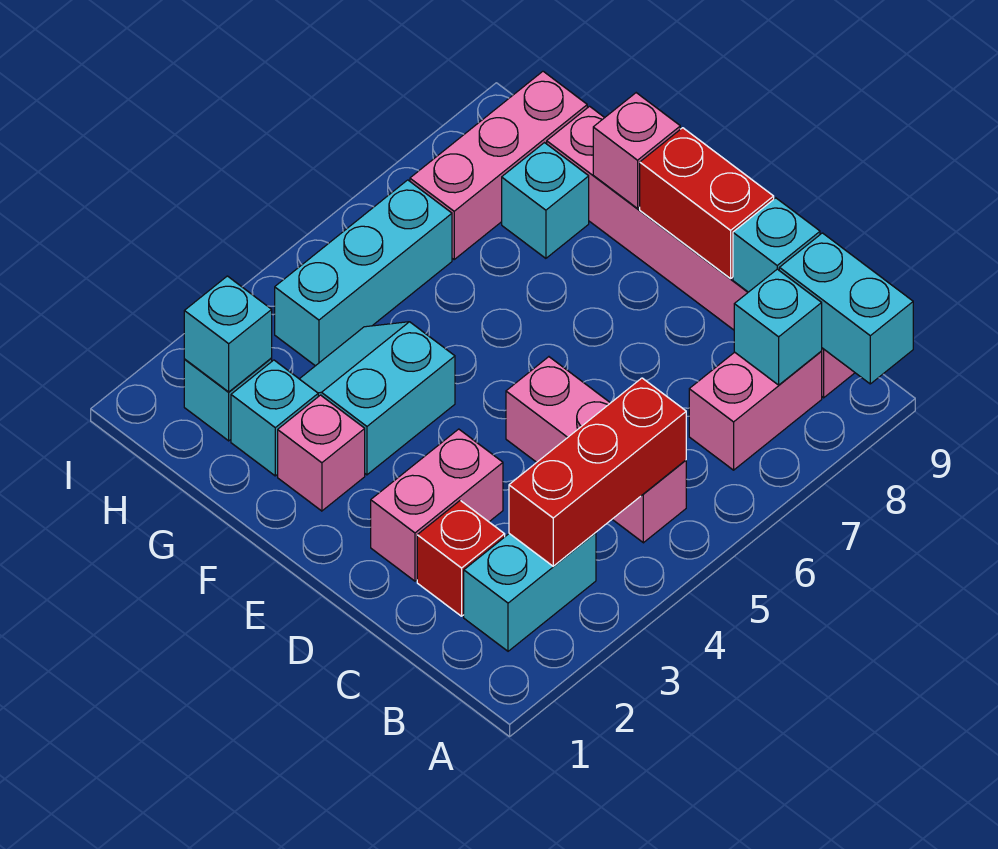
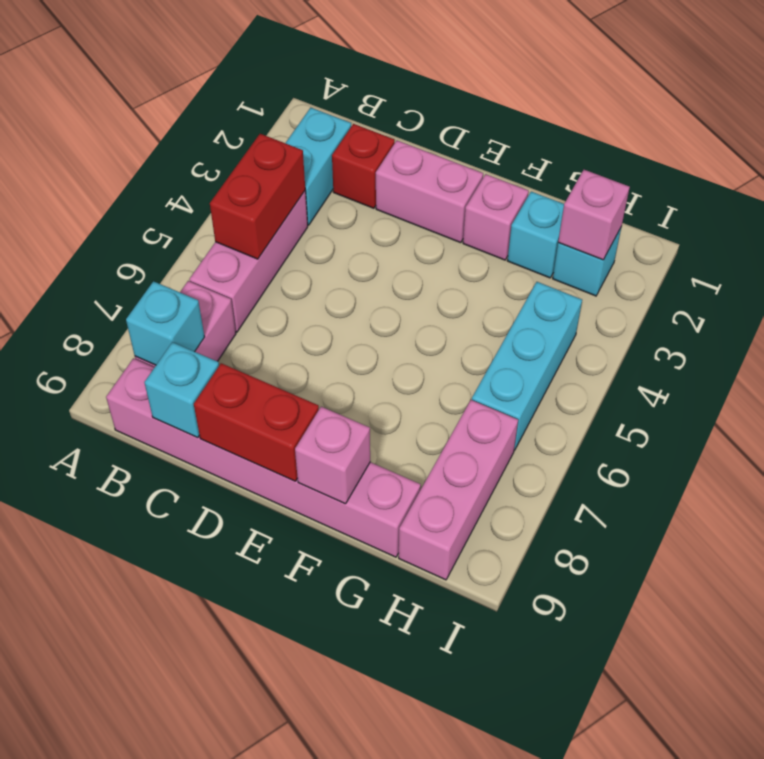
cyan 1x2 brick [779,233,913,384] -> none
red 1x3 brick [509,378,686,566] -> red 1x2 brick [210,134,305,259]
pink 1x3 brick [506,357,686,543] -> pink 1x3 brick turned to [189,191,308,332]
pink 1x2 brick [371,429,503,581] -> pink 1x2 brick turned to [376,140,483,243]
cyan 2x2 slope [300,322,455,475] -> none
cyan 1x1 brick [502,143,589,258] -> none
cyan 1x1 brick [184,276,272,392] -> pink 1x1 brick [558,170,630,260]

